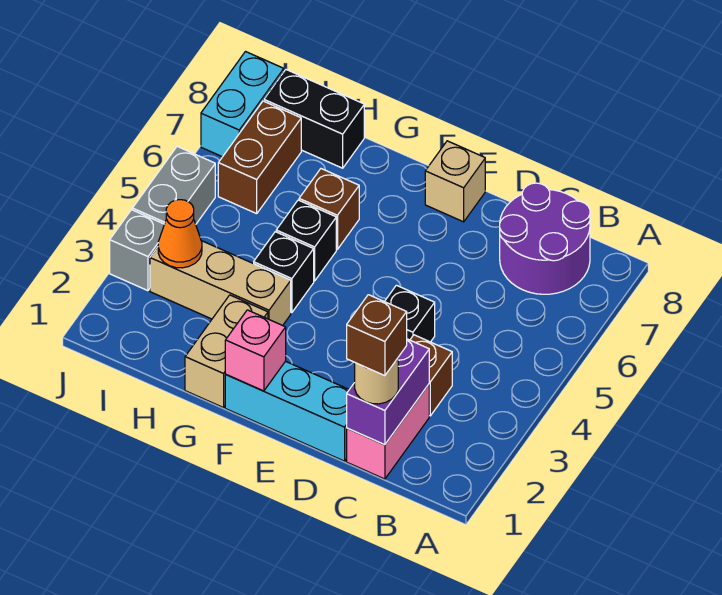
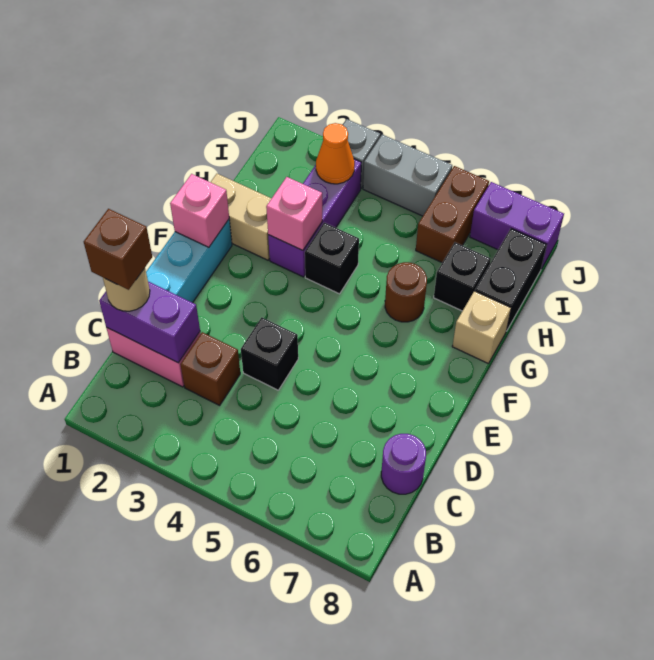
purple 2x2 round brick [500,183,590,294] -> purple 1x1 round brick [381,434,426,494]
tan 1x1 brick [425,141,485,222] -> tan 1x1 brick moved to [452,291,511,364]
tan 1x3 brick [150,241,291,326] -> purple 1x3 brick [268,159,361,277]
none -> pink 1x1 brick [266,177,322,250]
black 1x1 brick [276,200,336,281] -> black 1x1 brick moved to [434,242,491,311]
brown 1x1 brick [299,169,359,249] -> brown 1x1 round brick [385,262,427,322]
brown 1x2 brick [218,101,301,214] -> brown 1x2 brick turned to [416,166,489,262]
cyan 1x2 brick [201,52,284,157] -> purple 1x2 brick [470,182,564,269]

